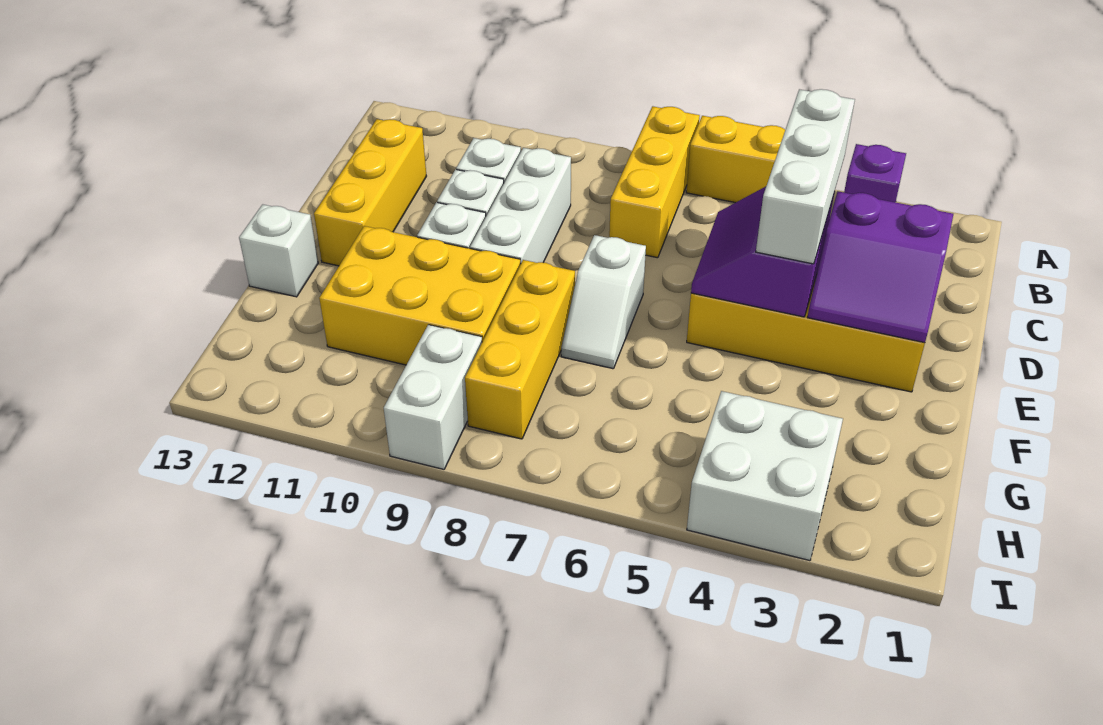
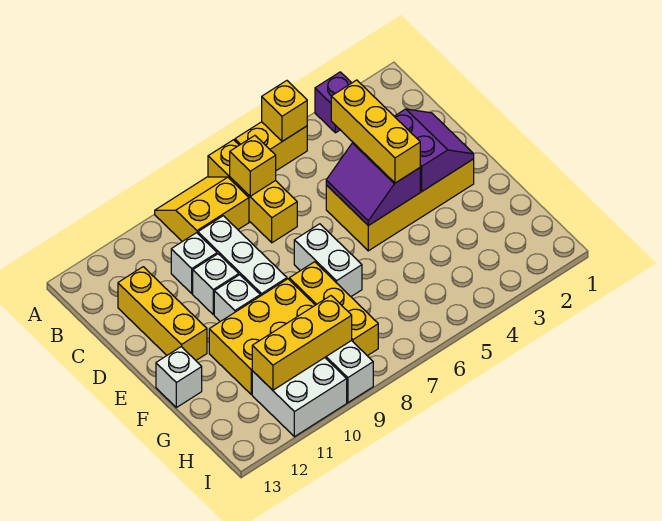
none -> yellow 1x1 brick [262,81,307,141]
none -> yellow 2x2 slope [155,177,249,242]
none -> yellow 1x1 brick [230,136,276,196]
white 1x3 brick [756,89,855,264] -> yellow 1x3 brick [331,80,420,183]
purple 2x2 slope [807,191,953,343] -> purple 2x2 slope turned to [394,109,474,191]
white 1x2 slope [561,235,646,369] -> white 1x2 brick [294,224,362,296]
white 2x2 brick [687,391,843,561] -> white 2x2 brick moved to [252,358,347,437]
none -> yellow 1x3 brick [252,296,352,390]

